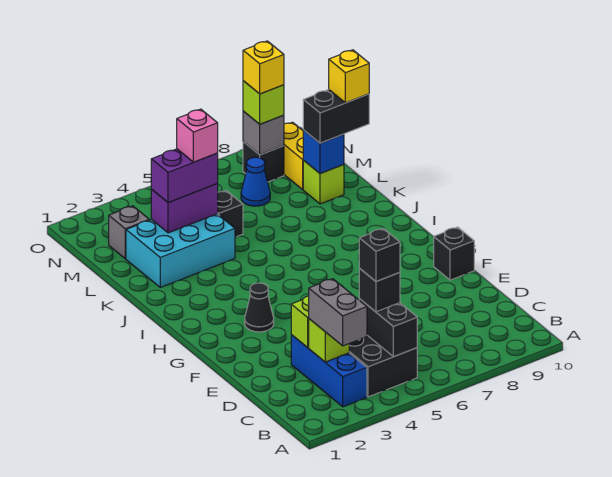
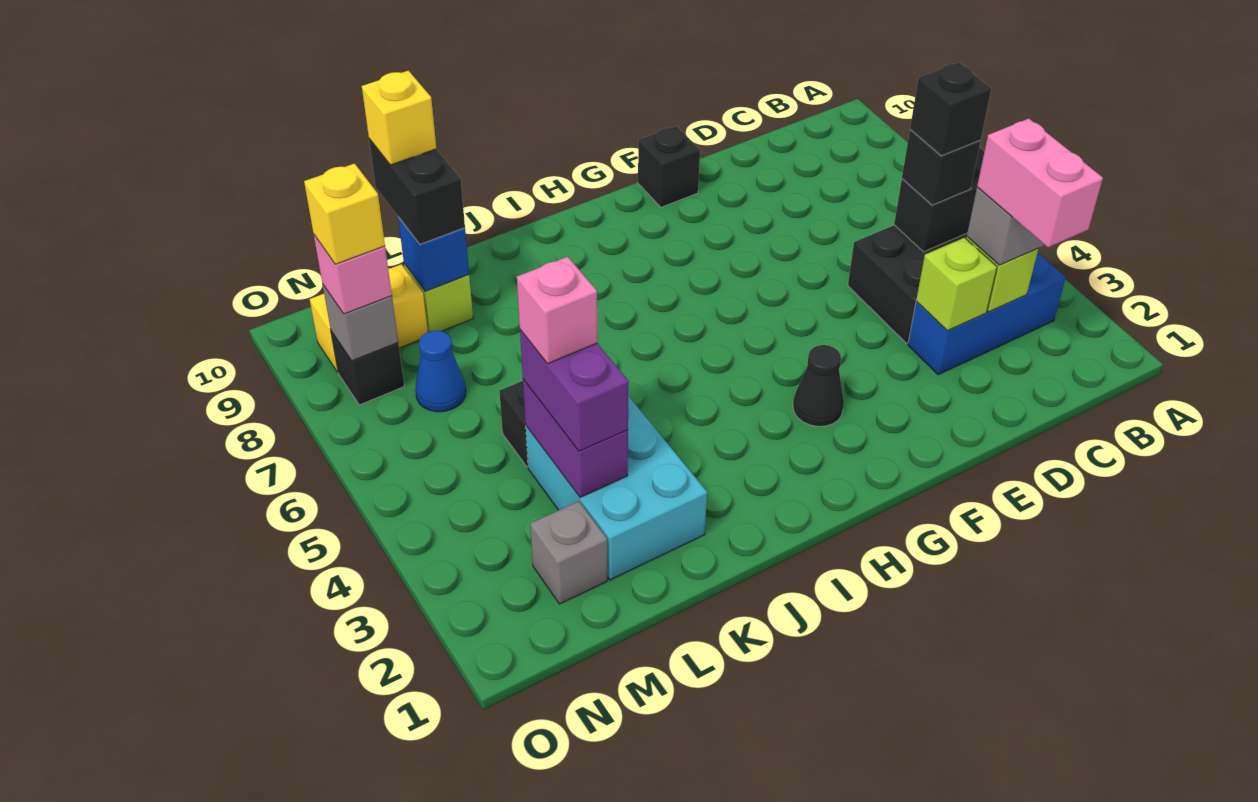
none -> pink 1x2 brick [977,119,1103,247]
lime 1x1 brick [243,81,284,124] -> pink 1x1 brick [314,235,392,314]

